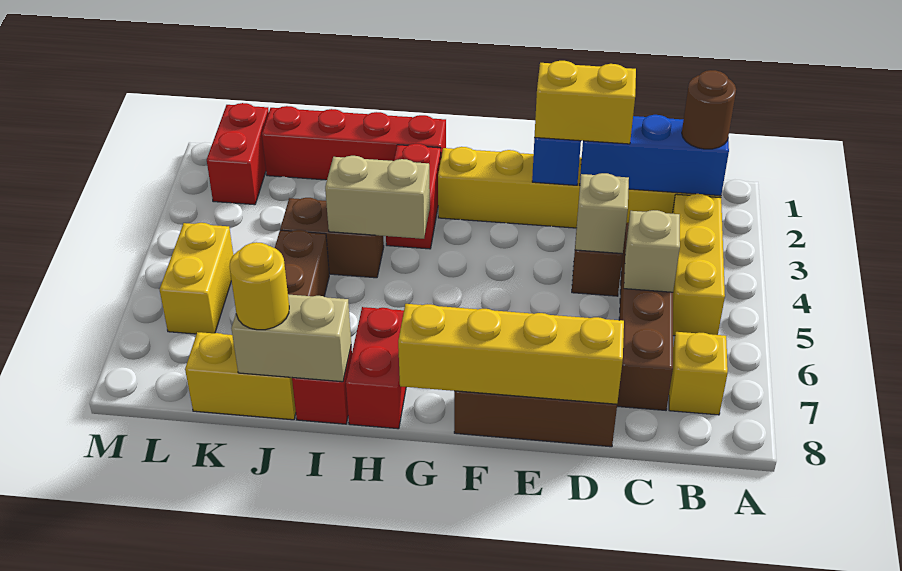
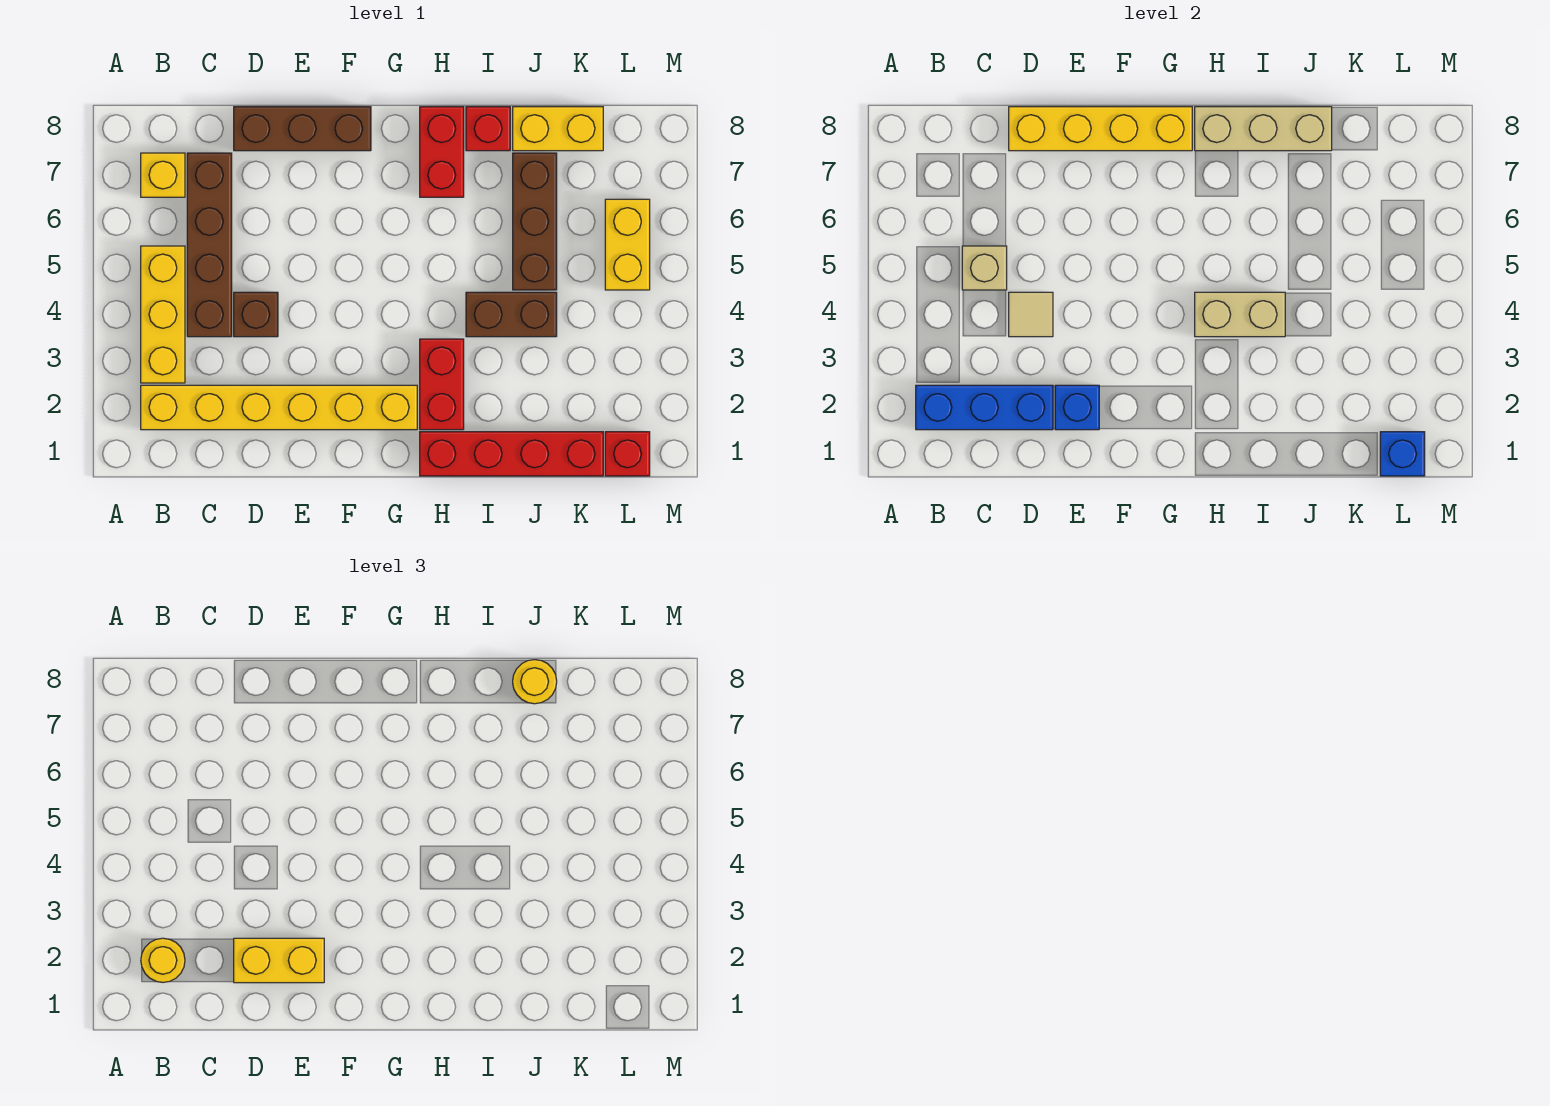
brown 1x1 round brick [682,70,736,149] -> yellow 1x1 round brick [141,938,185,982]
tan 1x1 brick [575,173,629,254] -> tan 1x1 tile [1009,292,1053,337]
tan 1x2 brick [231,294,351,382] -> tan 1x3 brick [1195,107,1332,151]
red 1x2 brick [207,103,269,205] -> red 1x1 brick [605,432,650,476]
none -> blue 1x1 brick [1380,432,1425,476]

